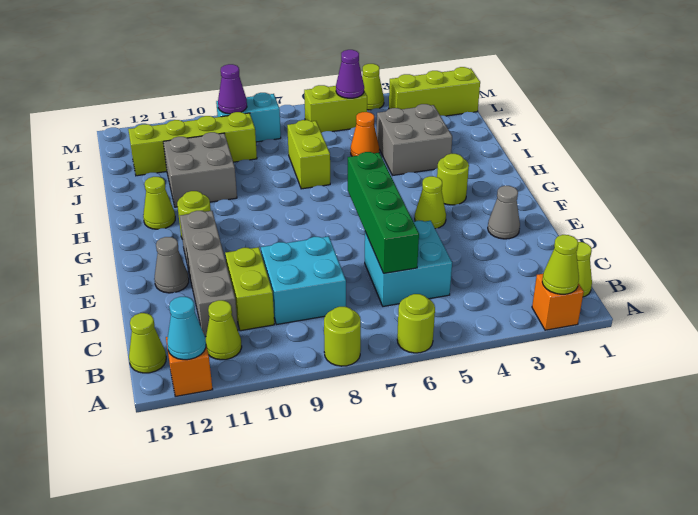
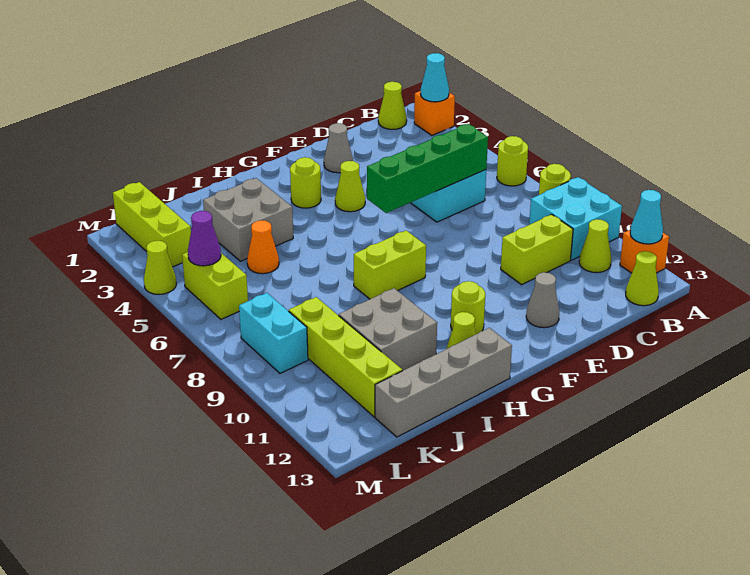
lime 1x1 cone [542,235,579,294] -> cyan 1x1 cone [420,53,449,102]
cyan 2x2 brick [261,236,346,325] -> cyan 2x2 brick moved to [529,177,622,260]
grey 1x4 brick [180,211,238,337] -> grey 1x4 brick moved to [375,328,512,437]
lime 1x2 brick [287,120,330,189] -> lime 1x2 brick moved to [354,231,426,299]
purple 1x1 cone [218,64,247,114] -> none

